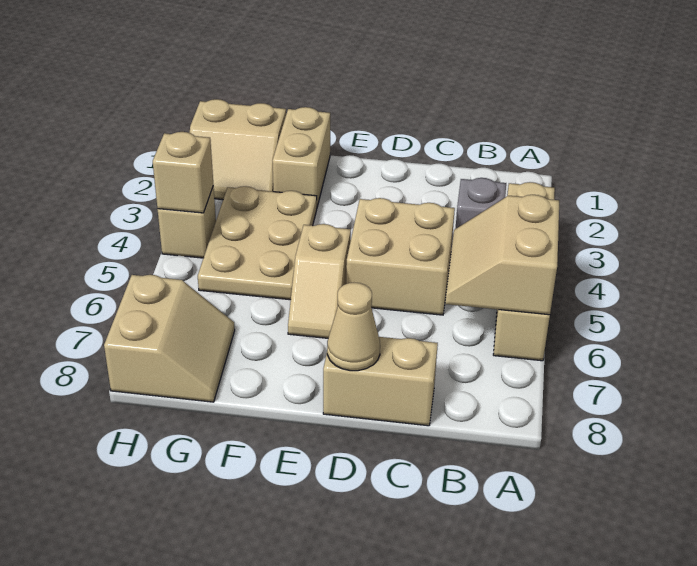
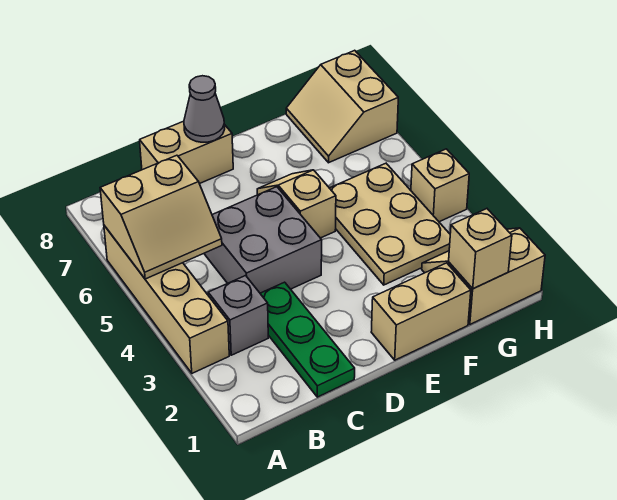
tan 2x2 slope [445,195,559,315] -> tan 2x2 slope turned to [100,155,222,279]
none -> green 1x3 plate [260,282,355,397]
tan 2x2 brick [346,198,455,315] -> grey 2x2 brick [205,187,322,293]
tan 1x1 cone [327,283,380,371] -> grey 1x1 cone [184,76,225,142]
tan 1x2 brick [272,107,330,207] -> tan 1x2 brick turned to [371,263,471,360]
tan 1x1 brick [153,132,213,213] -> tan 1x1 brick moved to [449,209,512,289]

